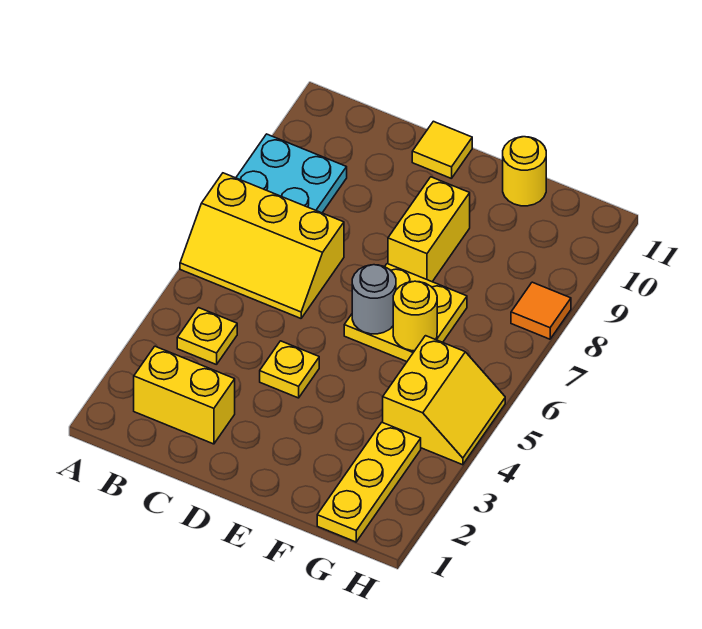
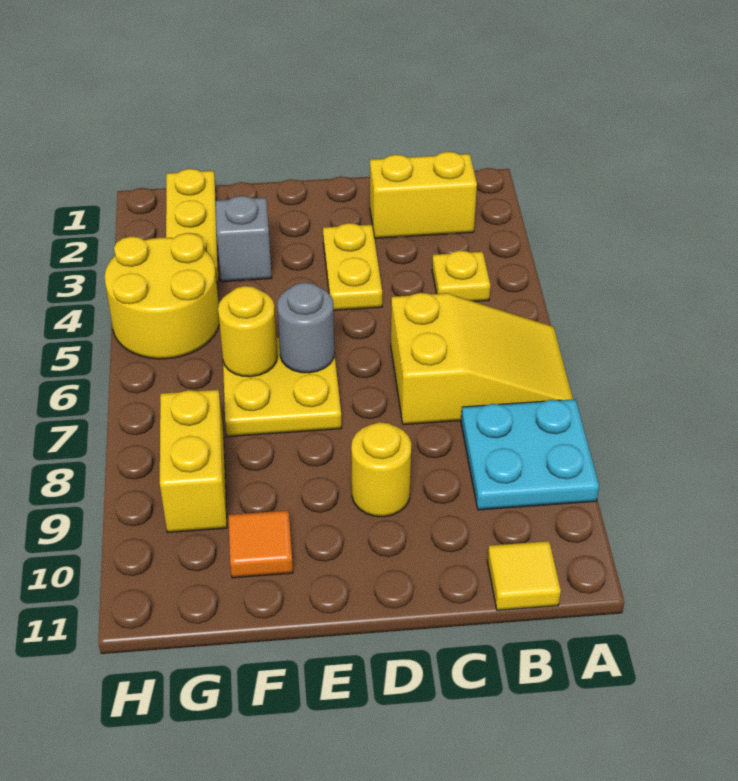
yellow 2x3 slope [180,173,344,318] -> yellow 2x3 slope turned to [391,293,573,425]
yellow 1x1 plate [260,341,319,398] -> yellow 1x2 plate [323,223,382,310]
yellow 1x1 tile [412,121,472,179] -> yellow 1x1 tile moved to [487,541,561,610]
yellow 1x2 brick [388,177,470,282] -> yellow 1x2 brick moved to [160,390,227,533]
none -> grey 1x1 brick [216,196,272,282]
yellow 1x1 round brick [503,137,546,206] -> yellow 1x1 round brick moved to [351,422,411,517]
yellow 2x2 slope [383,336,505,465] -> yellow 2x2 round brick [105,233,219,359]
orange 1x1 tile [511,282,571,339] -> orange 1x1 tile moved to [228,510,293,578]

